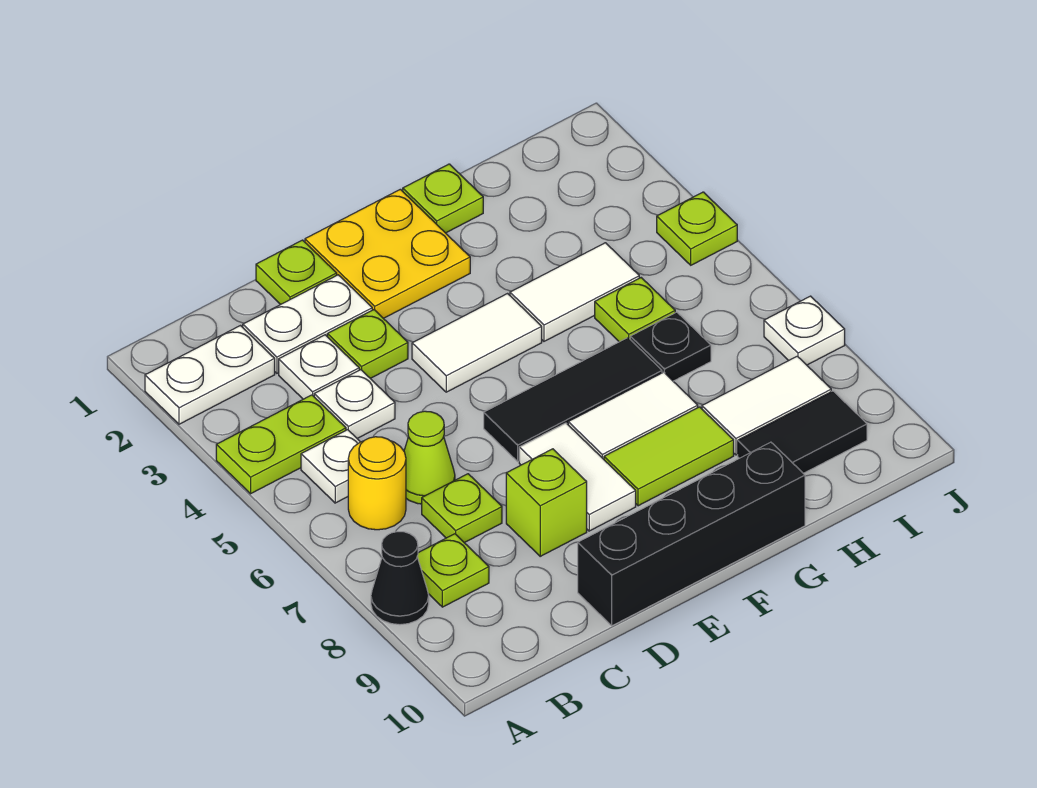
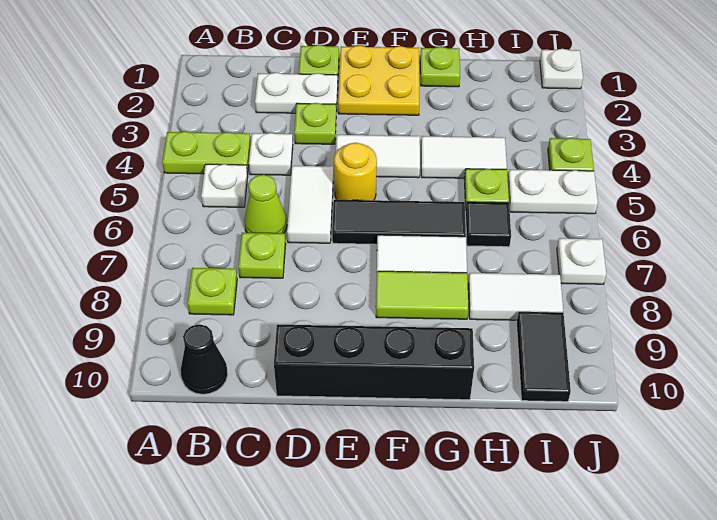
white 1x2 plate [145,326,275,424] -> white 1x2 plate moved to [508,170,598,214]
black 1x1 cone [371,532,429,625] -> black 1x1 cone moved to [181,324,228,394]
yellow 1x1 round brick [348,437,406,530] -> yellow 1x1 round brick moved to [334,143,377,200]
white 1x1 plate [279,335,359,399] -> white 1x1 plate moved to [540,49,583,89]
lime 1x1 brick [506,449,587,556] -> none
white 1x2 tile [519,423,636,531] -> white 1x2 tile moved to [287,166,333,243]
black 1x1 plate [630,312,711,381] -> black 1x1 tile [466,202,511,247]
black 1x2 tile [738,391,867,473] -> black 1x2 tile turned to [517,312,571,402]

